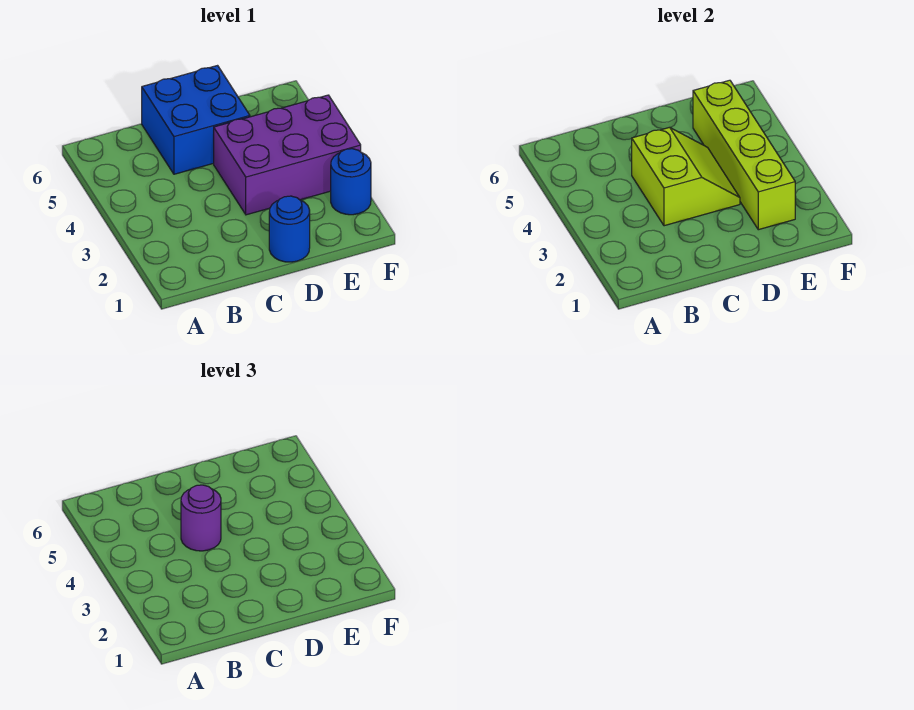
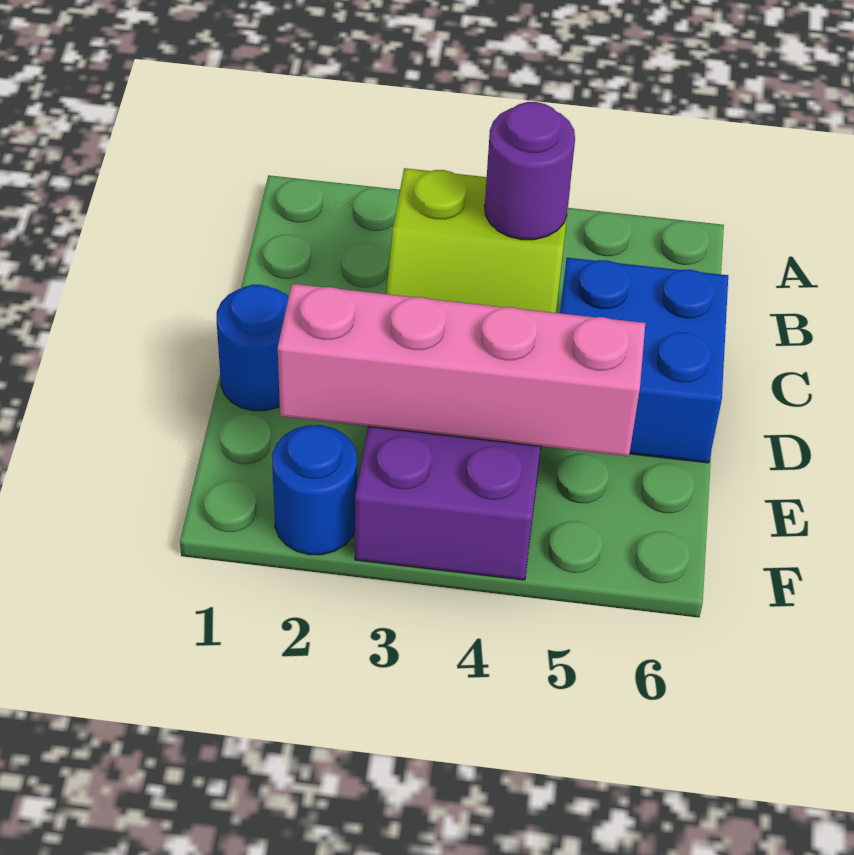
lime 1x4 brick [693,80,795,230] -> pink 1x4 brick [278,284,645,456]

